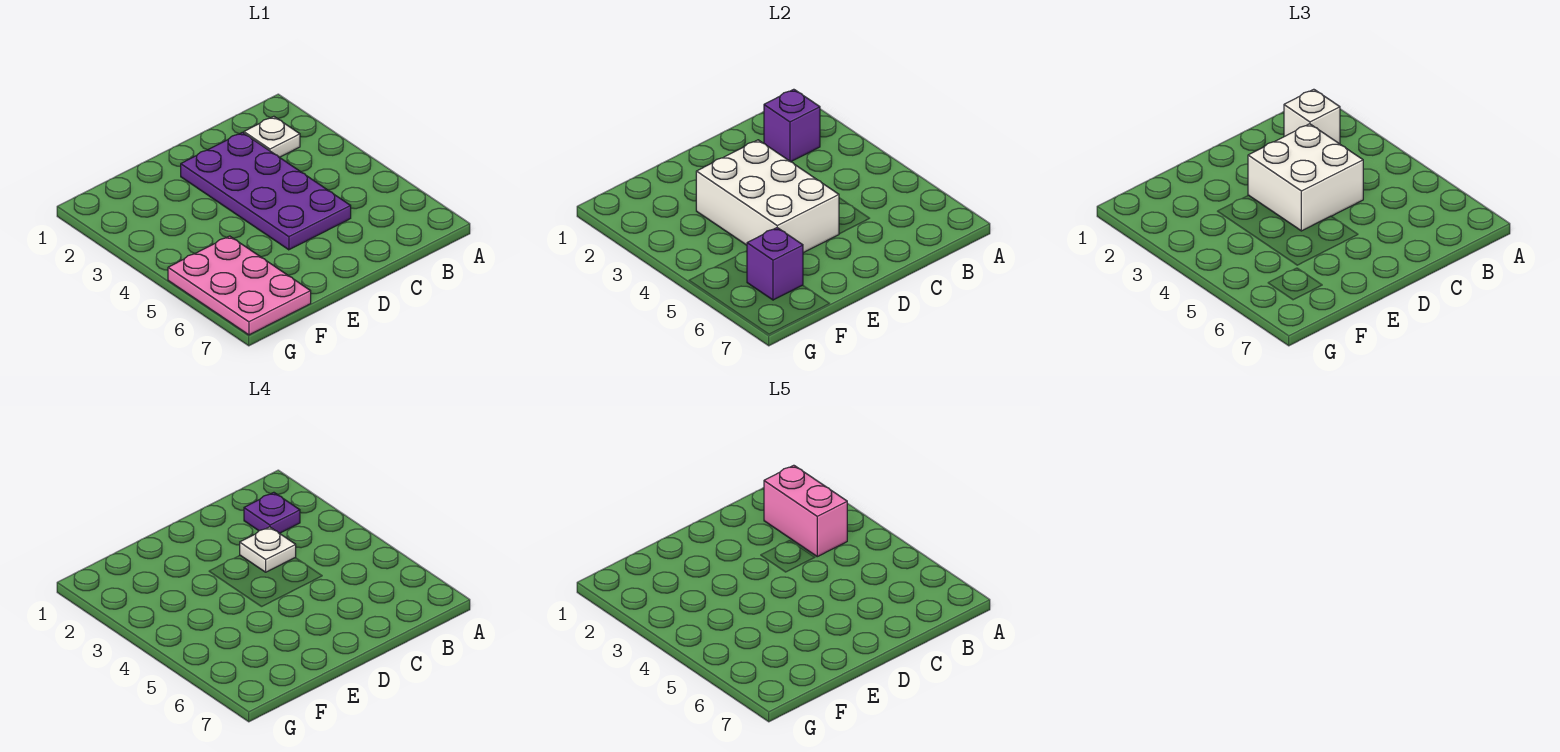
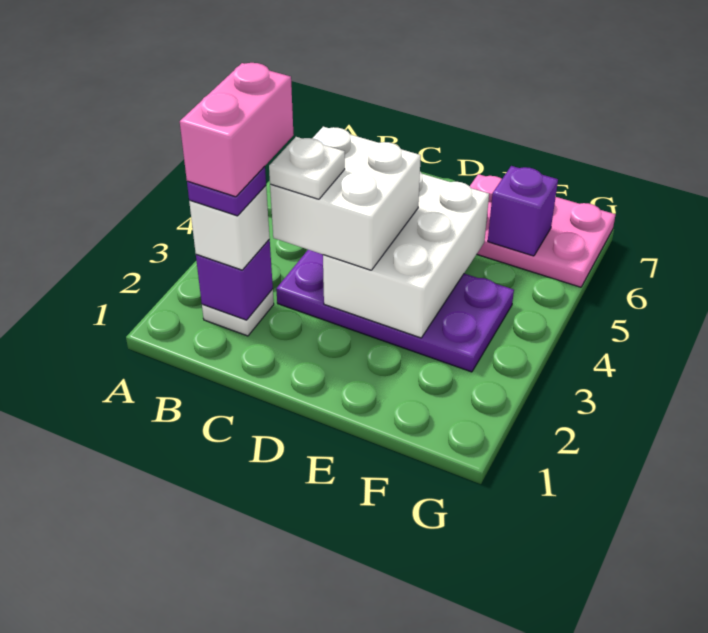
purple 2x4 plate [181,132,351,250] -> purple 2x4 plate turned to [276,250,514,372]
pink 2x3 plate [168,236,311,335] -> pink 2x3 plate turned to [470,174,616,287]

